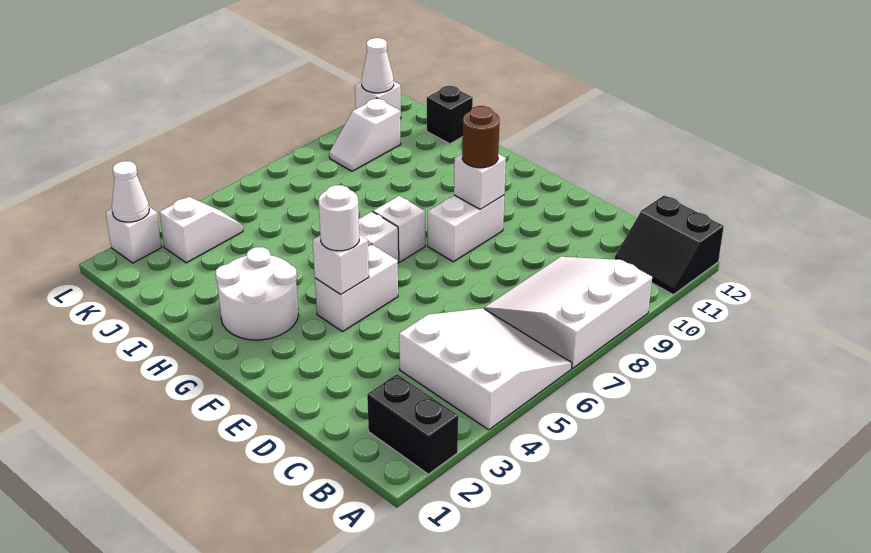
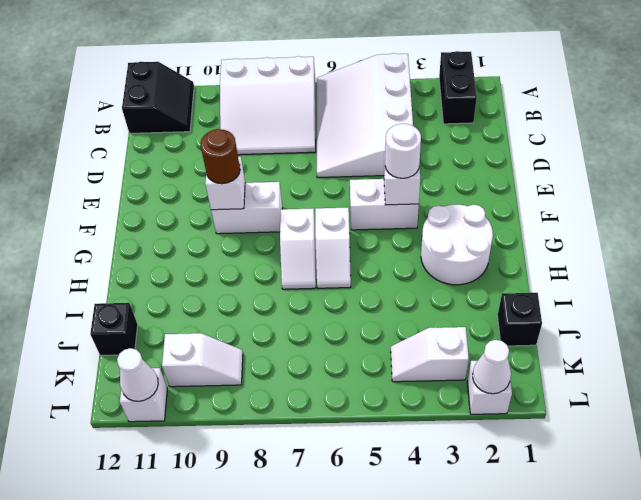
white 3x3 slope [399,308,572,430] -> white 3x4 slope [317,53,413,178]
none -> black 1x1 brick [498,293,542,346]

